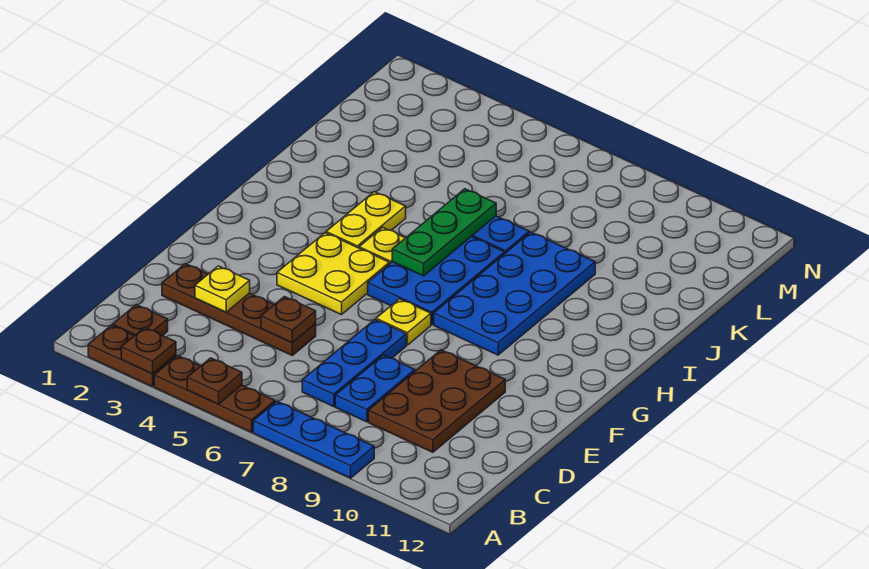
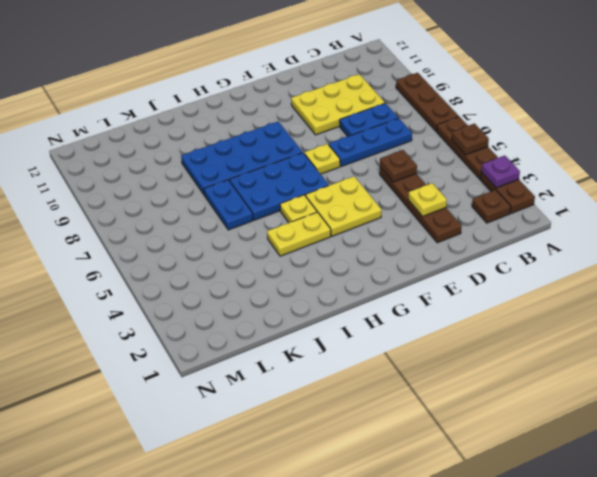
brown 1x1 plate [121,327,176,374] -> purple 1x1 plate [481,156,520,188]
blue 1x3 plate [253,401,374,478] -> brown 1x3 plate [396,73,459,132]
brown 2x3 plate [368,350,505,452] -> yellow 2x3 plate [291,74,385,135]
green 1x3 plate [392,189,496,276] -> none

